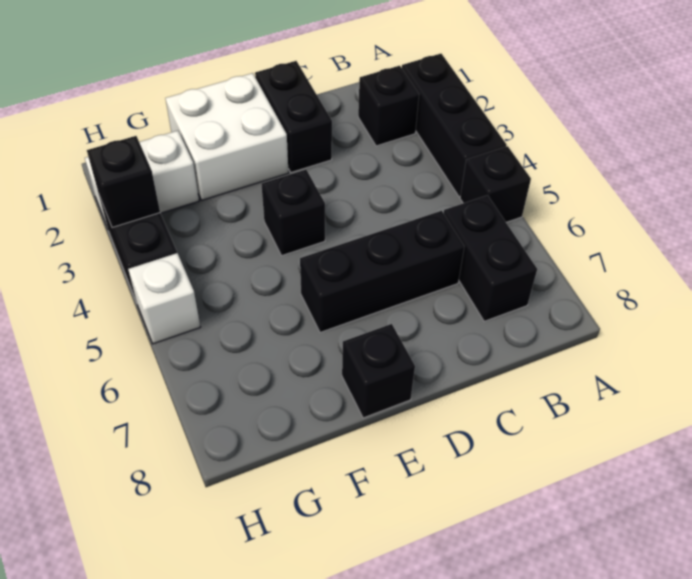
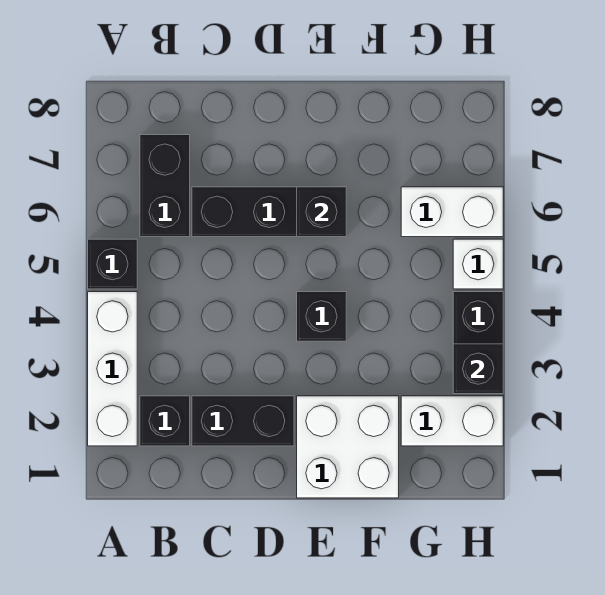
black 1x3 brick [402,54,507,197] -> white 1x3 brick [88,292,137,446]
black 1x2 brick [255,61,332,172] -> black 1x2 brick turned to [192,396,294,446]
black 1x1 brick [342,324,415,418] -> black 1x1 brick moved to [297,187,346,237]
none -> white 1x2 brick [401,187,503,237]

